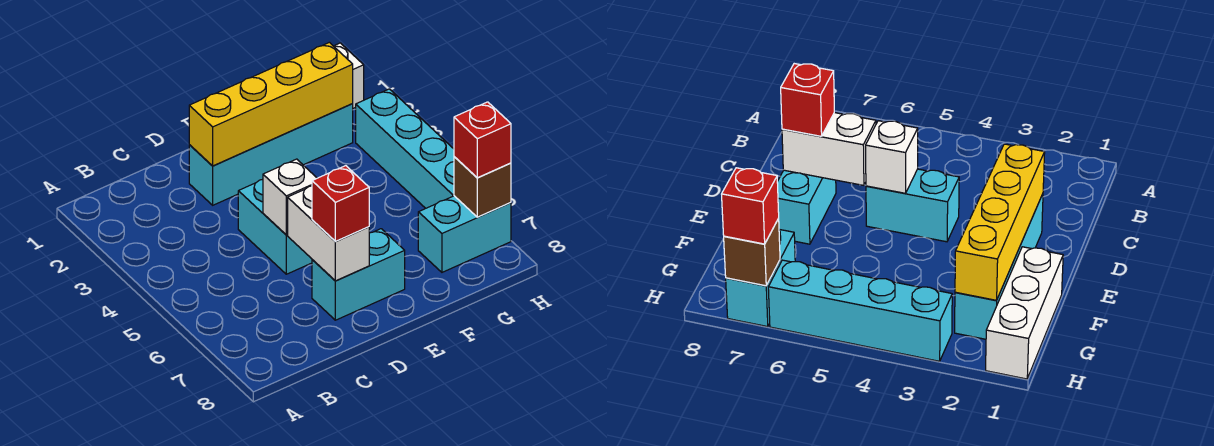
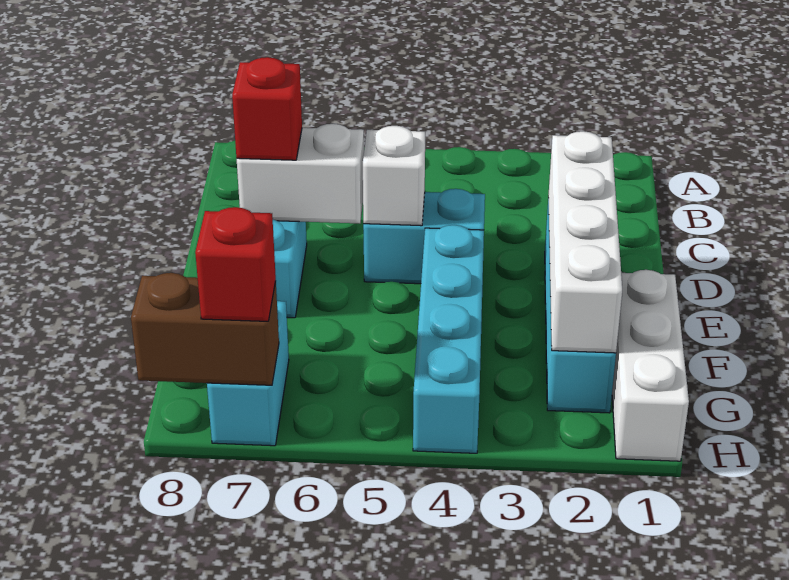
yellow 1x4 brick [189,42,353,166] -> white 1x4 brick [548,131,622,353]
cyan 1x4 brick [356,89,454,208] -> cyan 1x4 brick turned to [413,225,484,453]
brown 1x1 brick [454,157,511,217] -> brown 1x2 brick [131,273,279,385]

